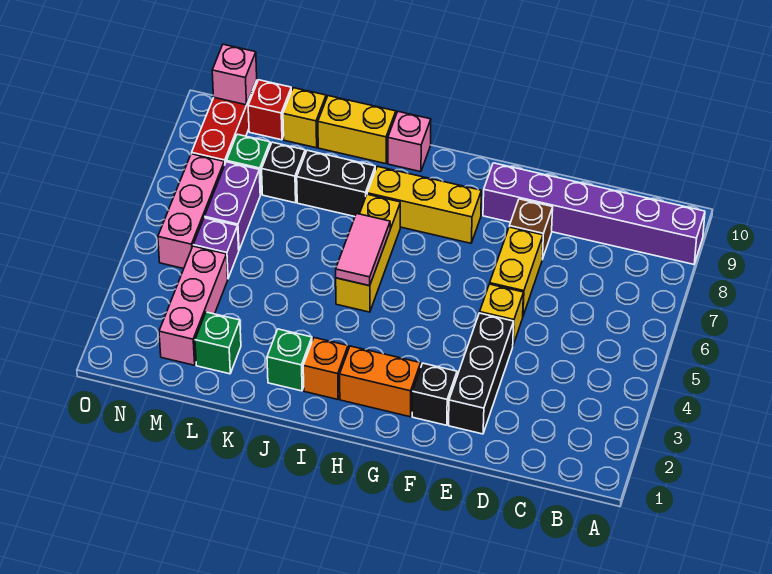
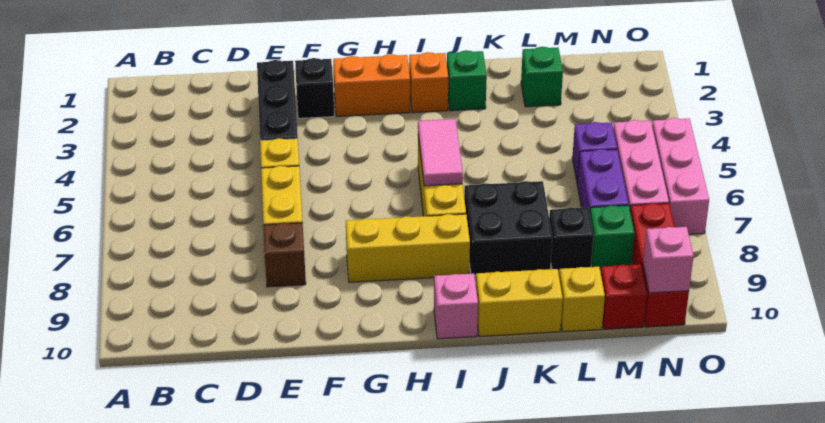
purple 1x6 brick [483,163,705,264] -> none
black 1x2 brick [297,150,375,217] -> black 2x2 brick [464,181,552,275]
pink 1x3 brick [159,246,228,365] -> pink 1x3 brick moved to [652,118,709,234]

